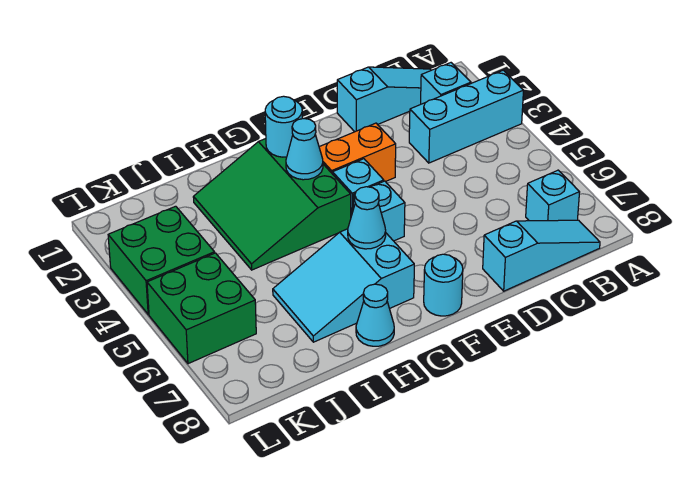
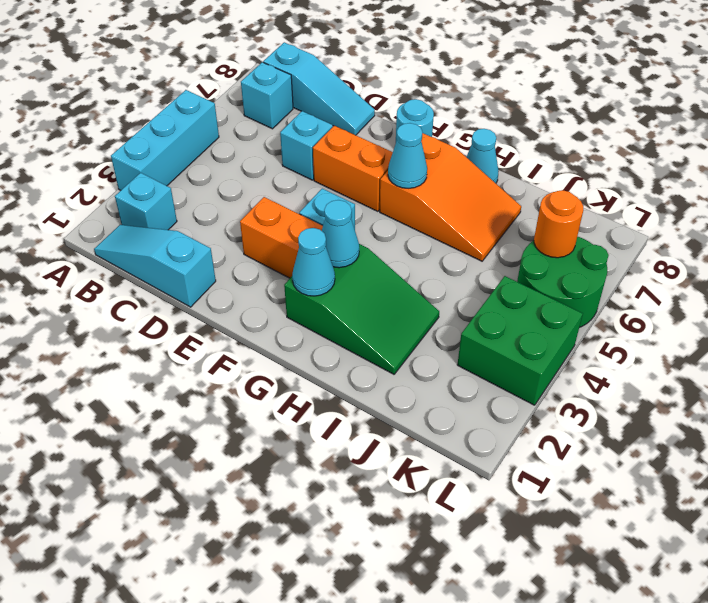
cyan 1x3 brick [409,70,523,163] -> cyan 1x3 brick turned to [111,90,219,191]
cyan 1x3 slope [483,220,600,291] -> cyan 1x3 slope turned to [263,42,375,135]
none -> orange 1x2 brick [313,126,393,211]
cyan 1x1 brick [353,181,405,241] -> cyan 1x1 brick moved to [280,111,333,180]
green 3x3 slope [193,139,351,270] -> green 2x3 slope [284,244,439,374]
cyan 1x1 round brick [265,96,302,157] -> cyan 1x1 cone [292,228,335,296]
cyan 2x3 slope [273,229,414,342] -> orange 2x3 slope [380,133,521,261]
green 2x2 brick [147,253,256,364] -> green 2x2 round brick [517,236,609,328]
none -> orange 1x1 round brick [534,190,583,258]

